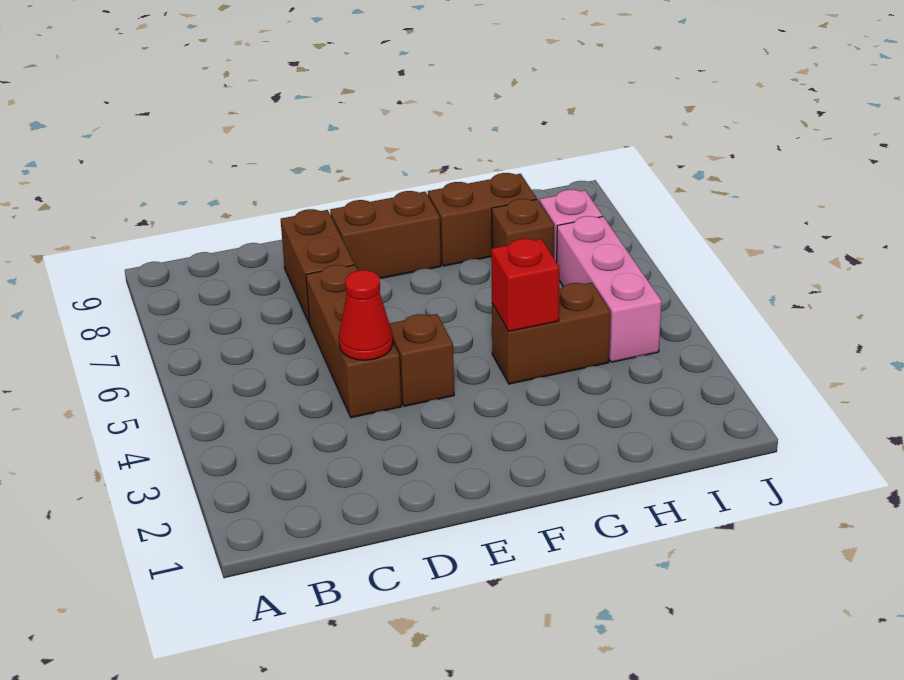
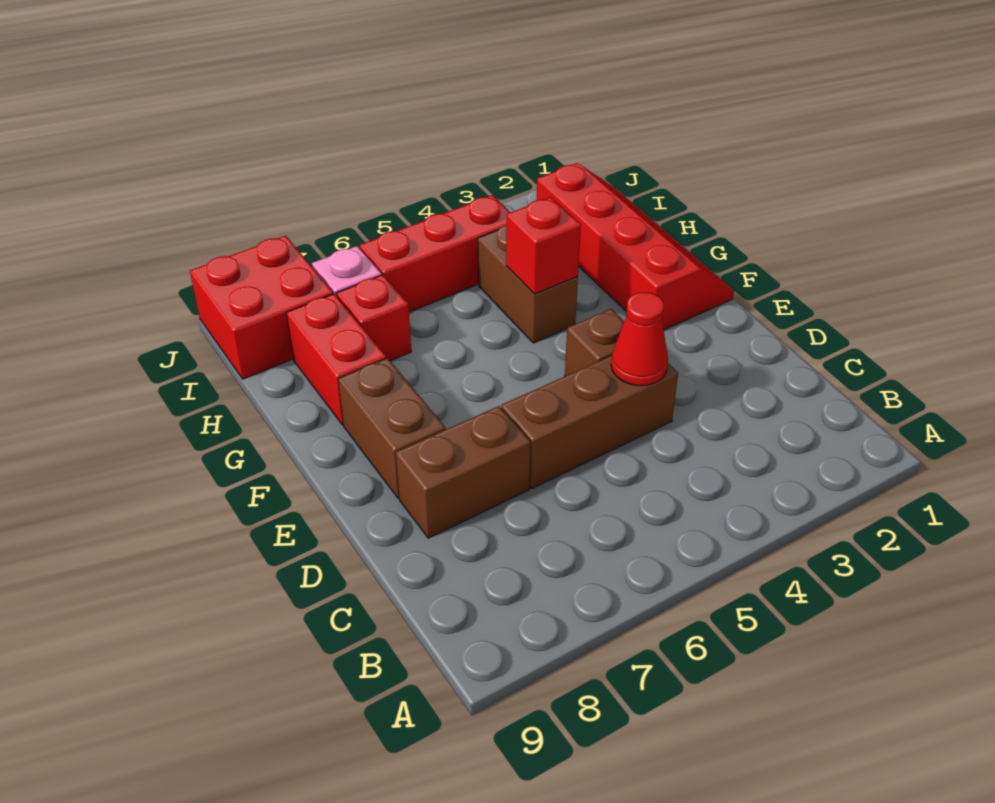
none -> red 2x4 slope [537,163,734,330]
brown 1x2 brick [428,173,537,266] -> red 1x2 brick [287,294,386,425]
brown 1x1 brick [492,199,554,258] -> red 1x1 brick [337,275,411,361]
pink 1x3 brick [557,216,662,362] -> red 1x3 brick [360,195,510,312]
none -> red 2x2 brick [190,236,333,379]

